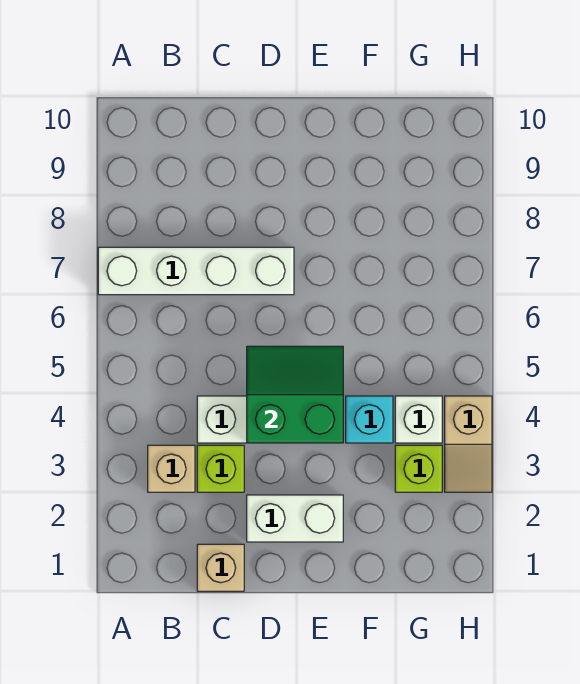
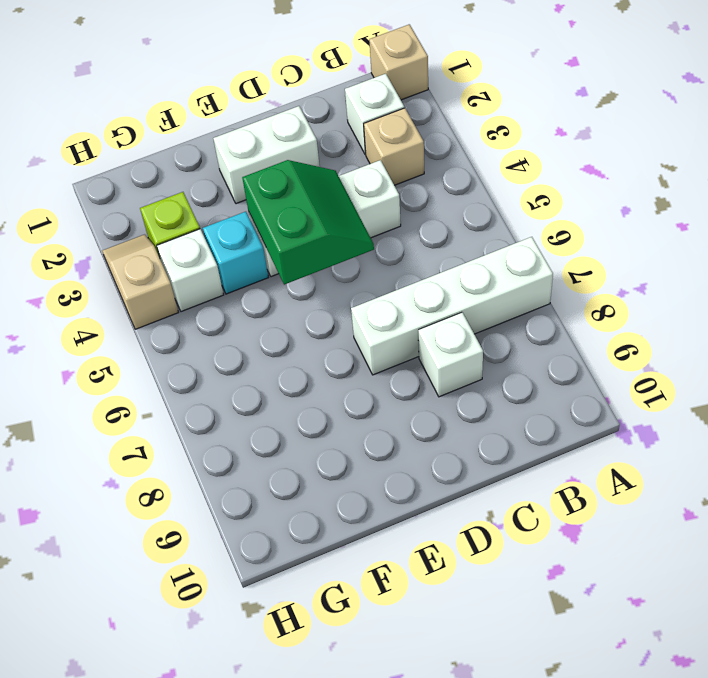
none -> white 1x1 brick [345,74,404,154]
tan 1x1 brick [197,544,244,591] -> tan 1x1 brick moved to [369,24,428,100]
lime 1x1 brick [197,445,244,492] -> none
none -> white 1x1 brick [418,312,483,397]
green 2x2 slope [247,346,343,443] -> green 2x2 slope turned to [242,160,374,285]

